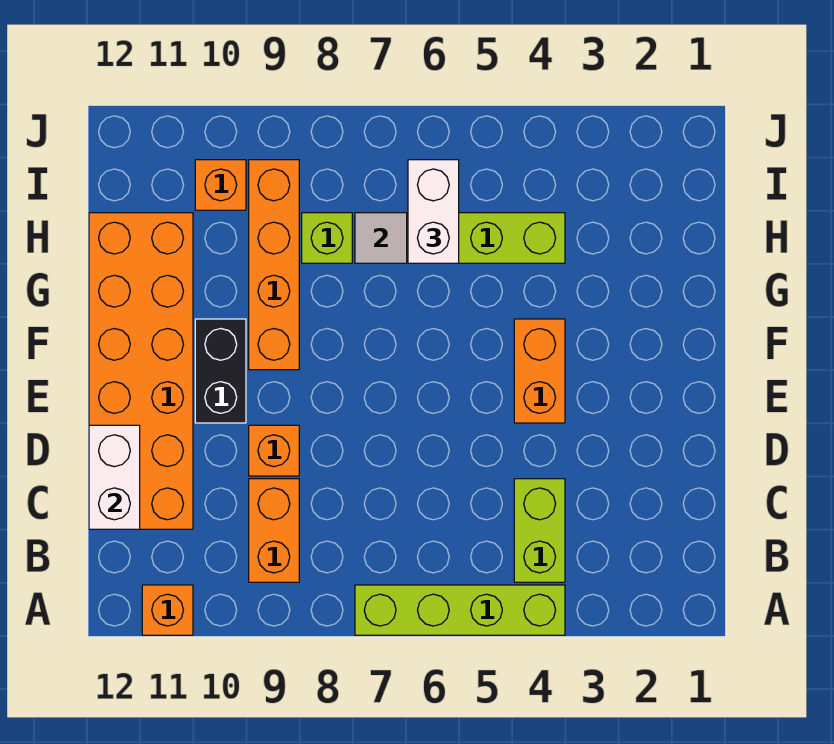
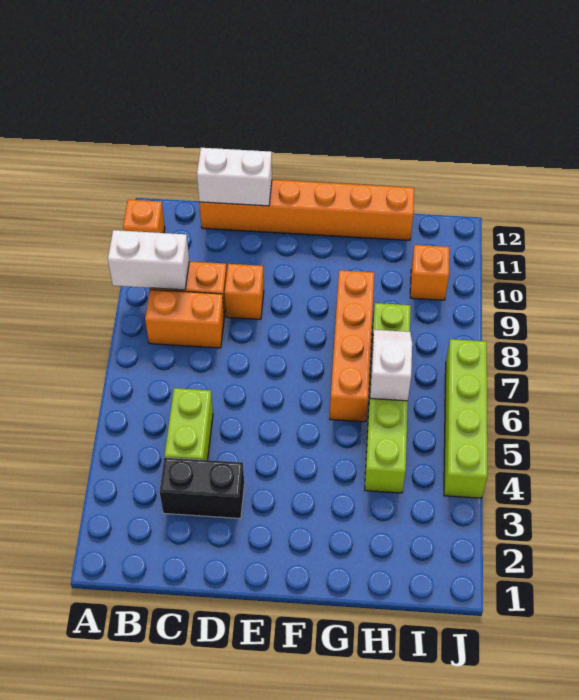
lime 1x4 brick [355,585,565,635] -> lime 1x4 brick moved to [444,339,487,498]
lime 1x2 brick [514,479,565,582] -> lime 1x2 brick turned to [165,388,213,460]
orange 2x6 brick [89,213,193,529] -> orange 1x6 brick [199,180,414,240]
orange 1x2 brick [514,319,565,423] -> orange 1x2 brick moved to [145,290,224,348]
black 1x2 brick [195,319,246,423] -> black 1x2 brick moved to [160,457,244,519]
orange 1x4 brick [249,160,299,370] -> orange 1x4 brick turned to [330,270,374,422]
white 1x2 brick [408,160,459,263] -> white 1x2 brick moved to [108,230,189,290]

